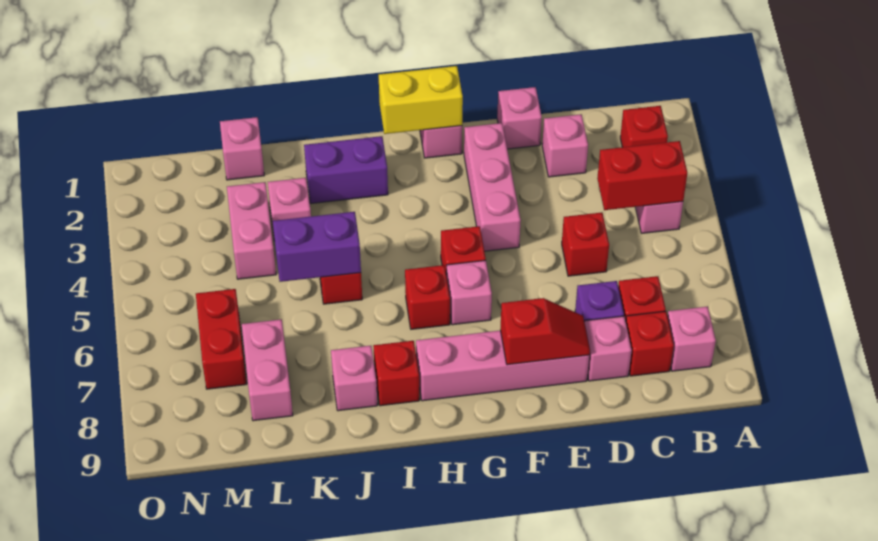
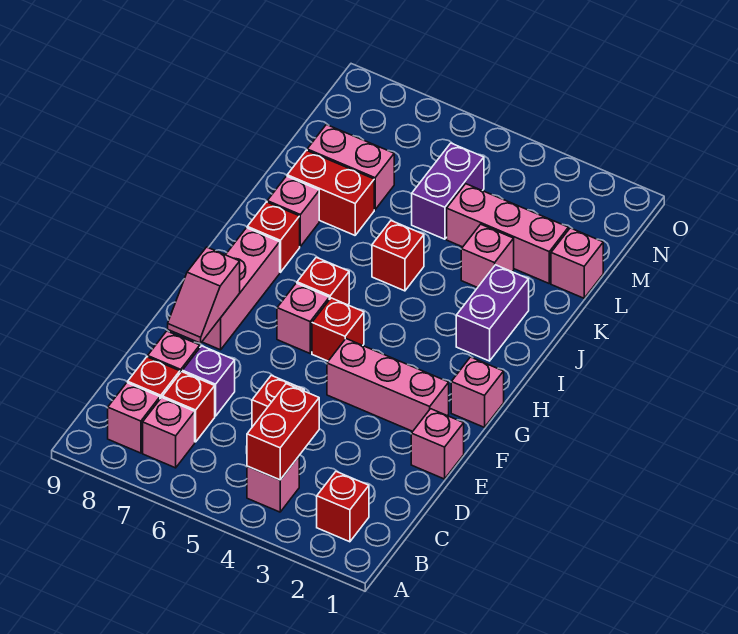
pink 1x1 brick [542,114,588,177] -> pink 1x1 brick moved to [143,398,195,468]
pink 1x4 brick [416,331,589,401] -> pink 1x3 brick [202,228,280,350]
red 1x2 slope [500,298,590,365] -> pink 1x2 slope [168,247,240,343]
yellow 1x2 brick [379,66,463,134] -> none
purple 1x2 brick [273,212,361,282] -> purple 1x2 brick moved to [412,143,484,239]
pink 1x2 brick [227,182,276,279] -> pink 1x3 brick [447,184,568,283]
red 1x2 brick [196,289,246,389] -> red 1x2 brick moved to [287,150,374,235]

